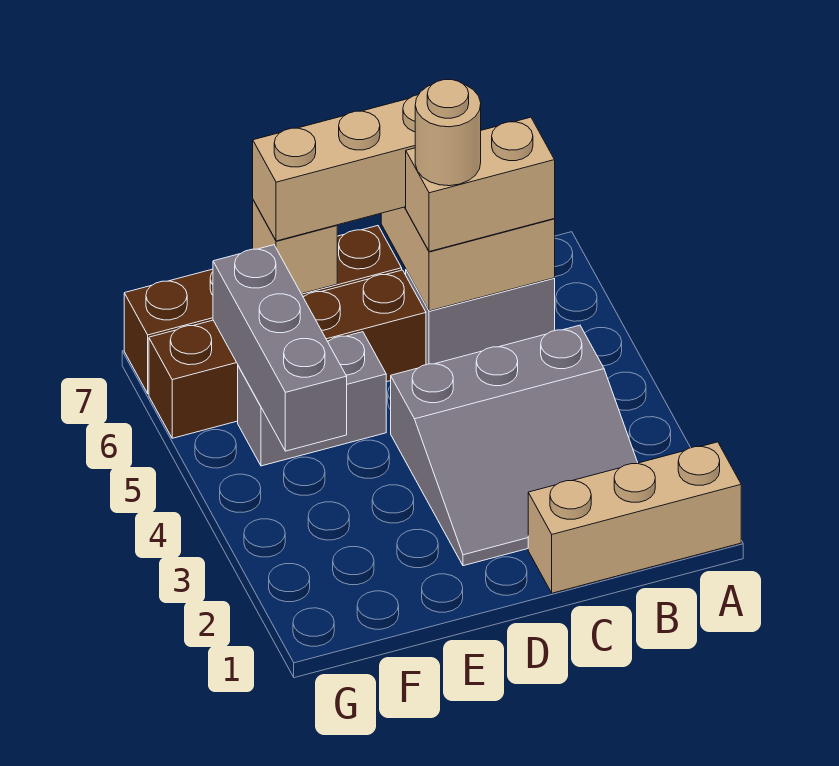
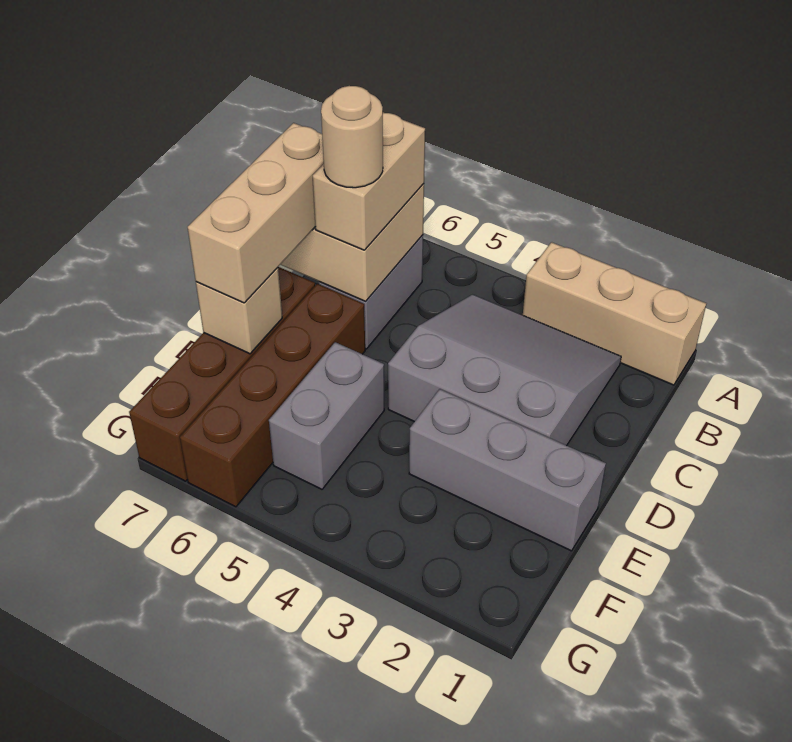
tan 1x3 brick [528,442,741,593] -> tan 1x3 brick turned to [523,242,706,385]
grey 3x3 slope [391,325,638,566] -> grey 3x3 slope turned to [388,295,621,446]
grey 1x3 brick [213,245,347,451] -> grey 1x3 brick moved to [409,389,606,551]

